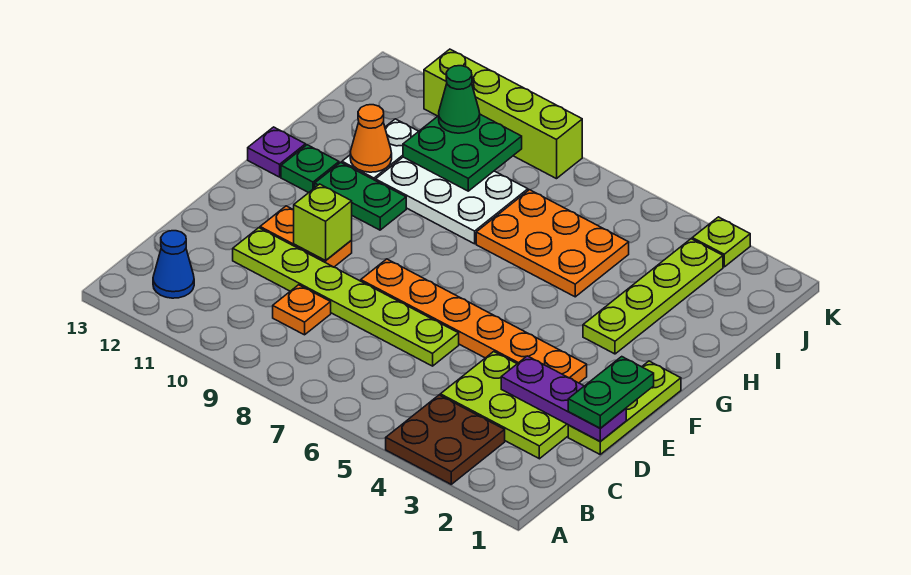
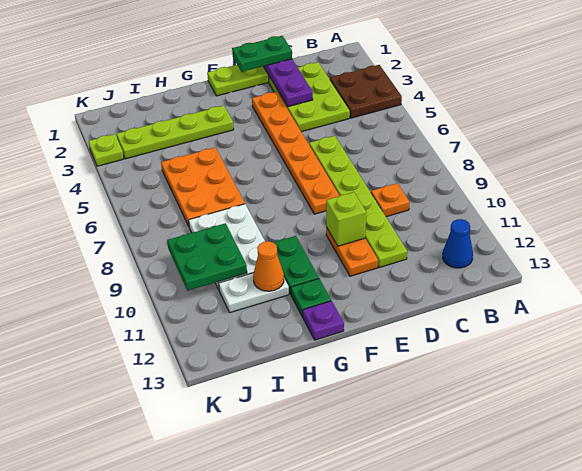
green 1x1 cone [439,66,480,133] -> none
lime 1x4 brick [424,49,582,179] -> none

